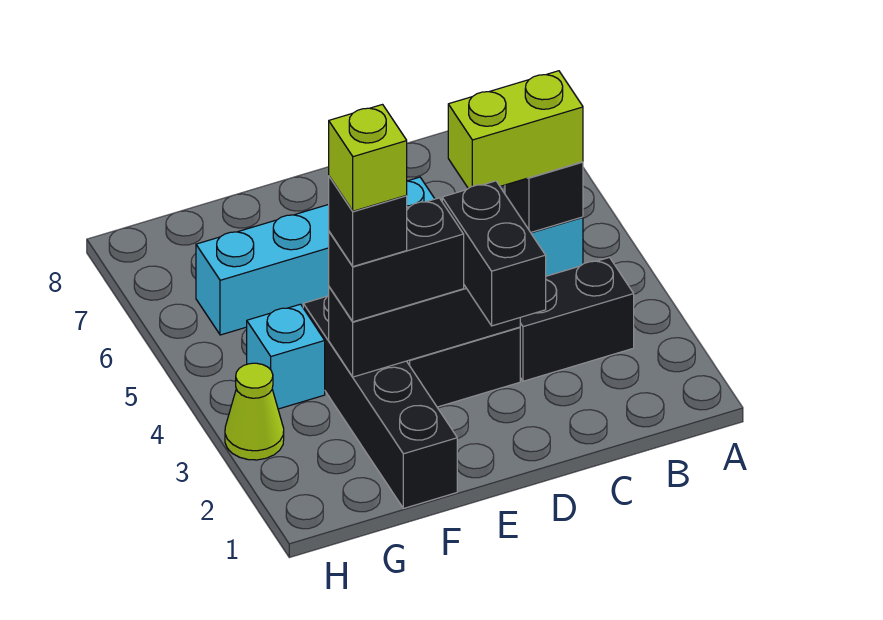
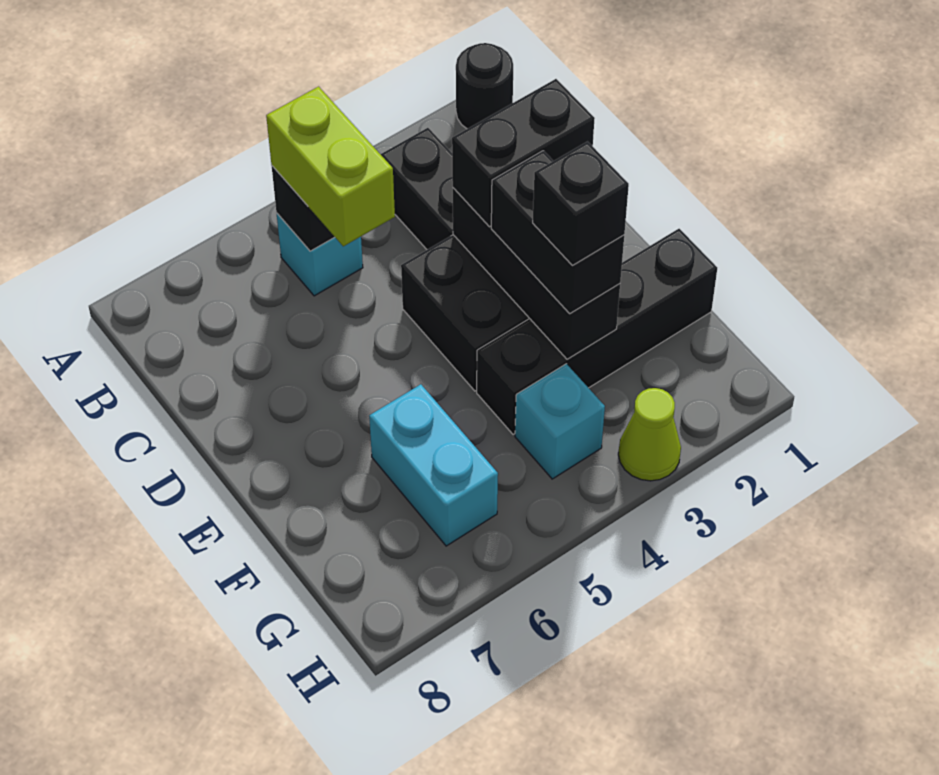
none -> black 1x1 round brick [456,43,513,129]
cyan 1x4 brick [196,177,435,335] -> cyan 1x2 brick [369,384,498,546]
lime 1x1 brick [329,105,407,211] -> none

